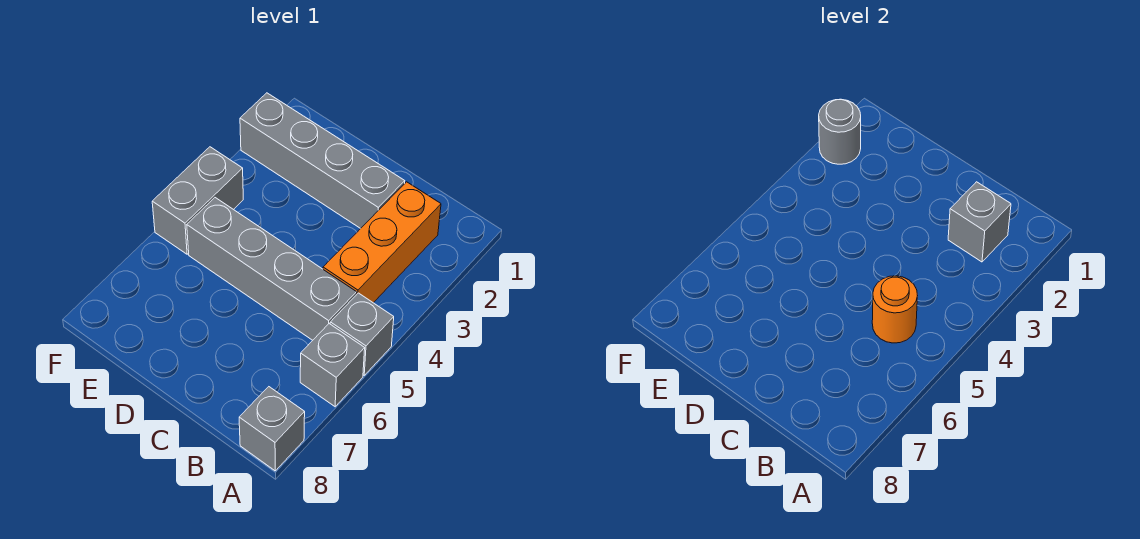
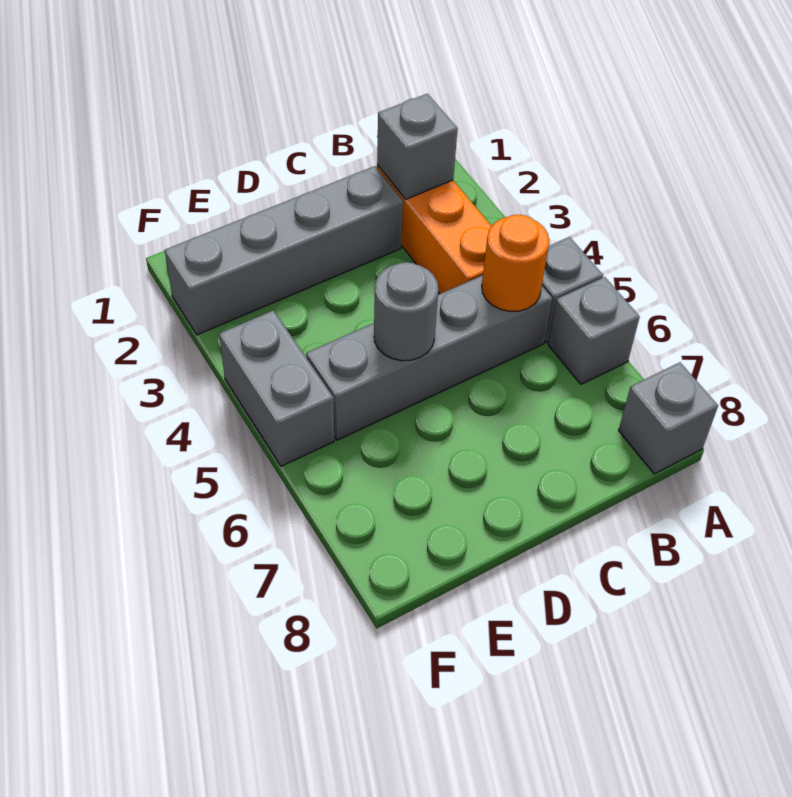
grey 1x1 round brick [819,99,861,164] -> grey 1x1 round brick moved to [374,262,438,361]

